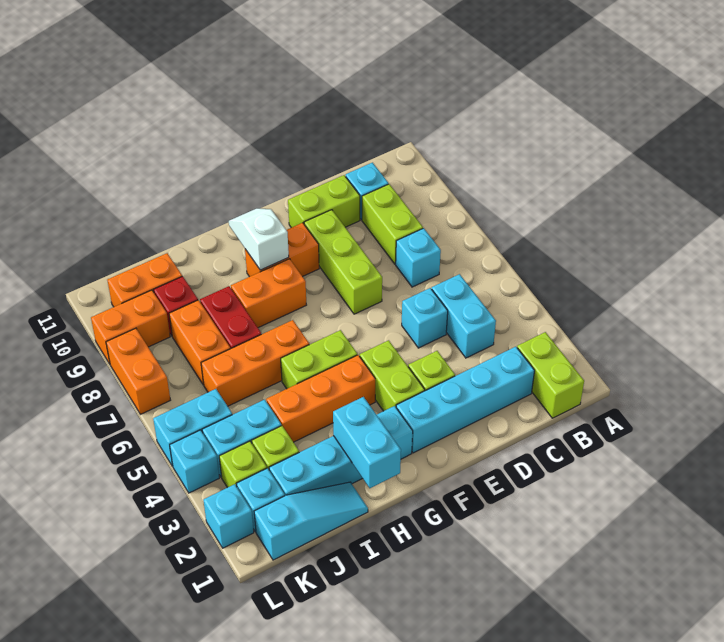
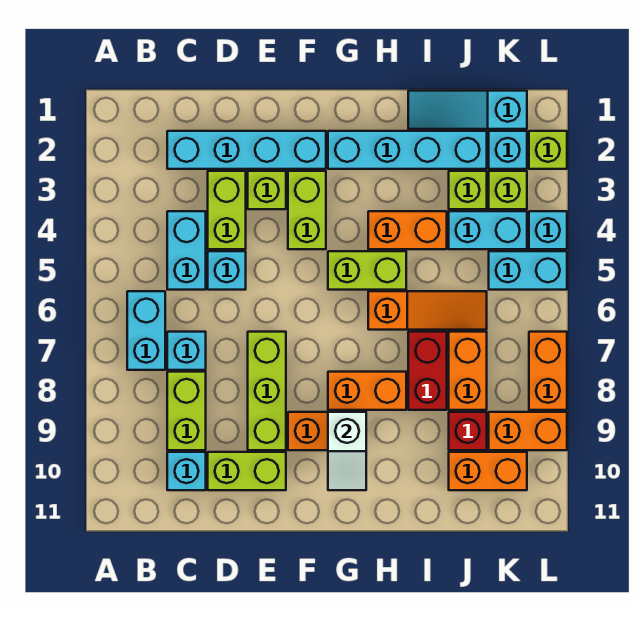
lime 1x2 brick [517,332,584,418] -> lime 1x2 brick moved to [208,171,246,249]
orange 1x3 brick [266,355,375,442] -> orange 1x2 brick [368,211,447,249]
cyan 1x2 brick [333,397,401,488] -> cyan 1x2 brick moved to [127,291,165,370]
orange 1x3 brick [201,320,309,406] -> orange 1x3 slope [368,291,487,330]
cyan 1x1 brick [203,484,254,548] -> lime 1x1 brick [529,131,567,169]

